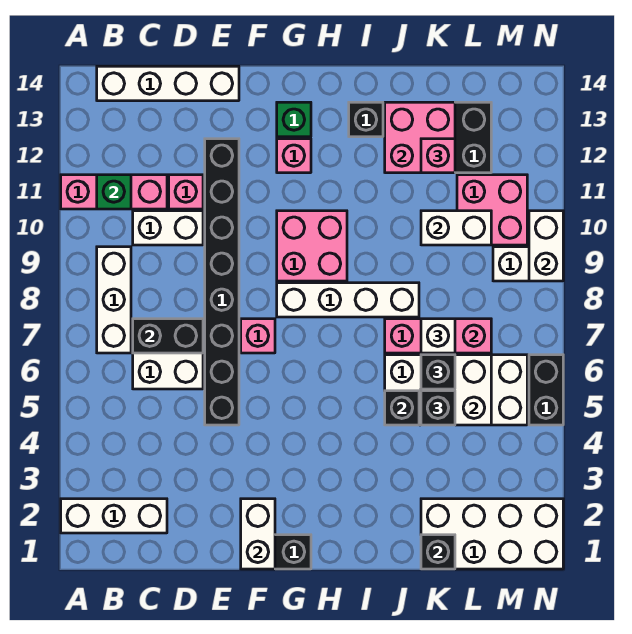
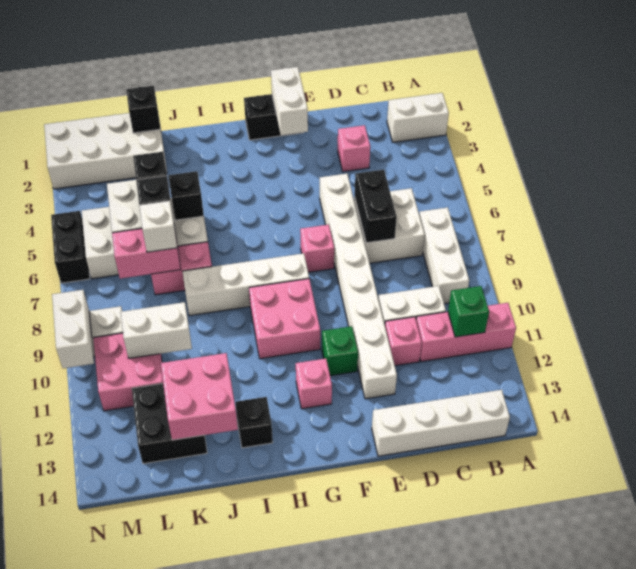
white 1x3 brick [61,499,167,533] -> white 1x2 brick [387,93,449,142]
black 1x2 brick [133,319,203,353] -> black 1x2 brick turned to [355,170,397,243]
black 1x8 brick [205,139,239,425] -> white 1x8 brick [320,174,397,399]
green 1x1 brick [277,102,311,137] -> green 1x1 brick moved to [322,326,358,376]
pink 1x1 brick [421,139,455,173] -> pink 1x1 brick moved to [338,125,370,172]

